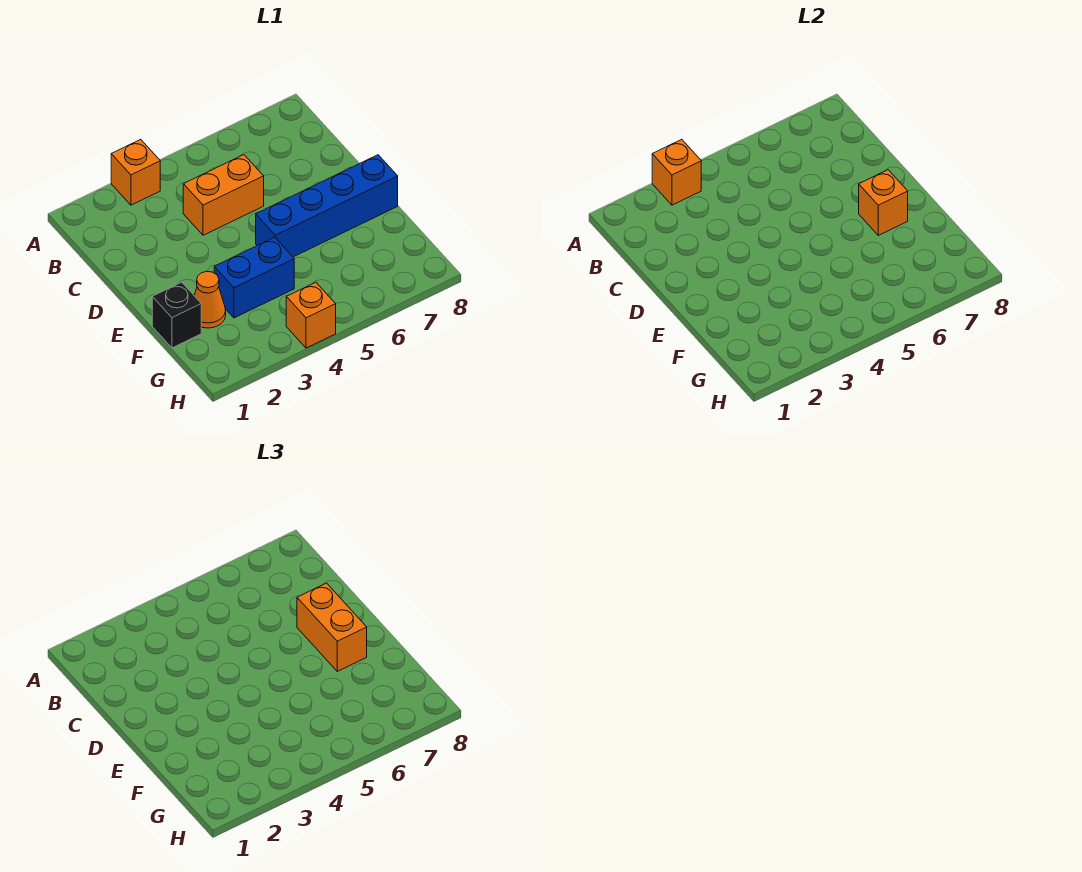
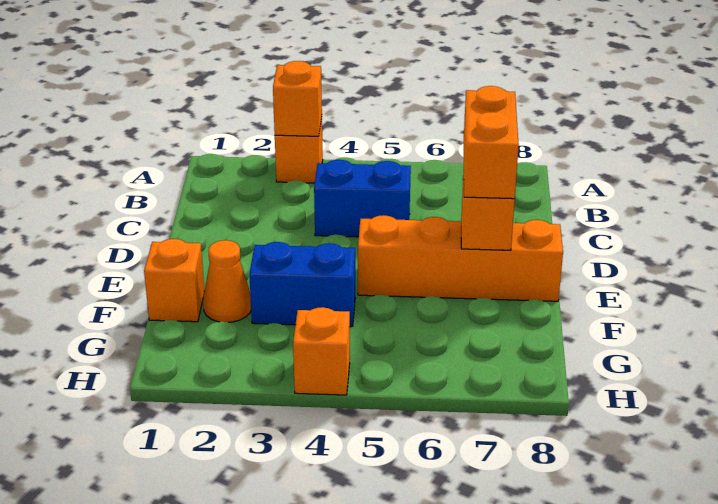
orange 1x2 brick [183,155,264,235] -> blue 1x2 brick [314,160,411,237]
blue 1x4 brick [256,155,398,257] -> orange 1x4 brick [358,215,563,301]
black 1x1 brick [152,282,201,348] -> orange 1x1 brick [144,239,204,322]

